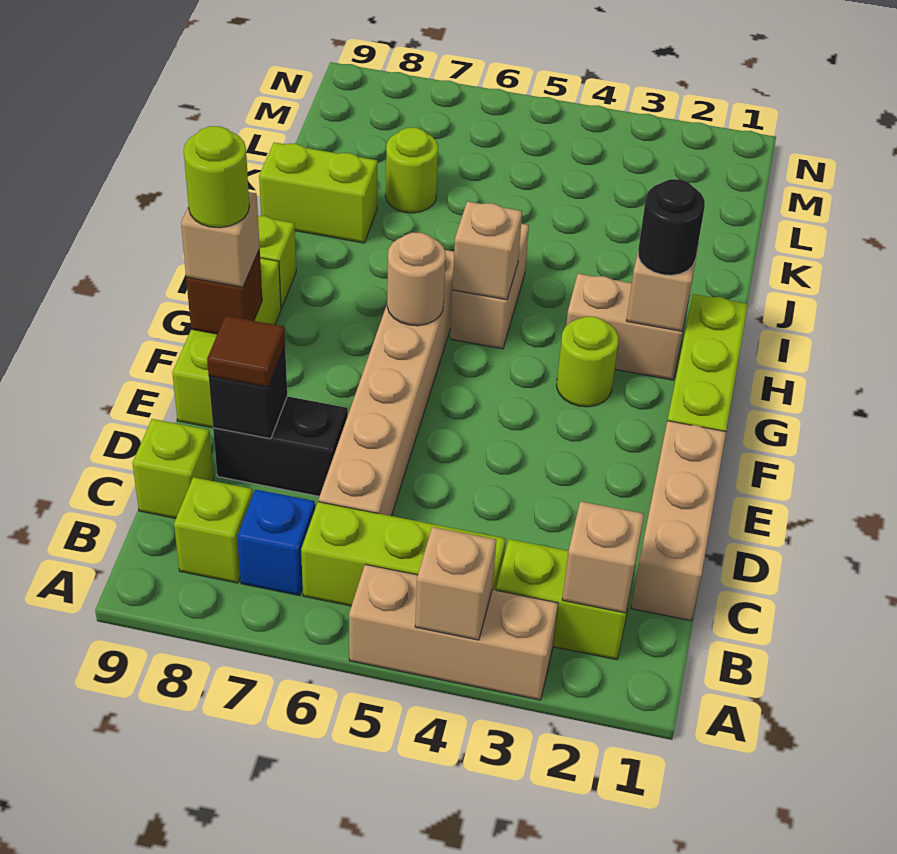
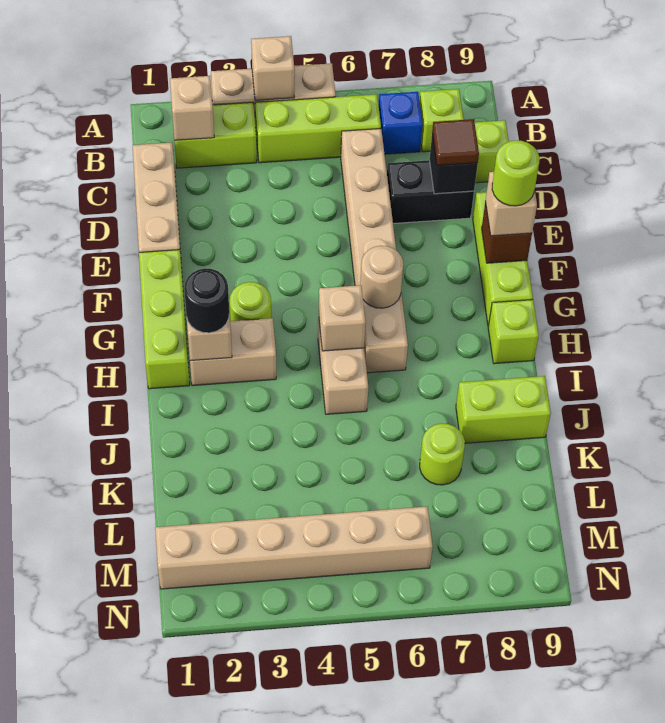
none -> tan 1x6 brick [155,506,433,589]

